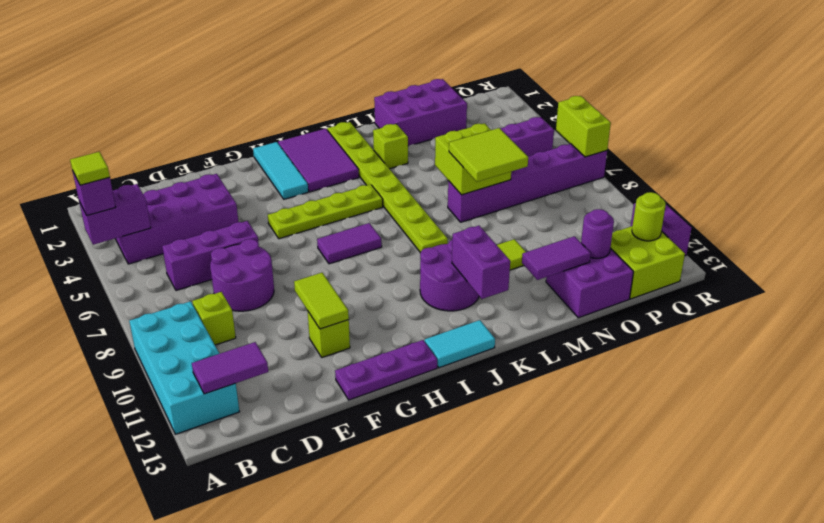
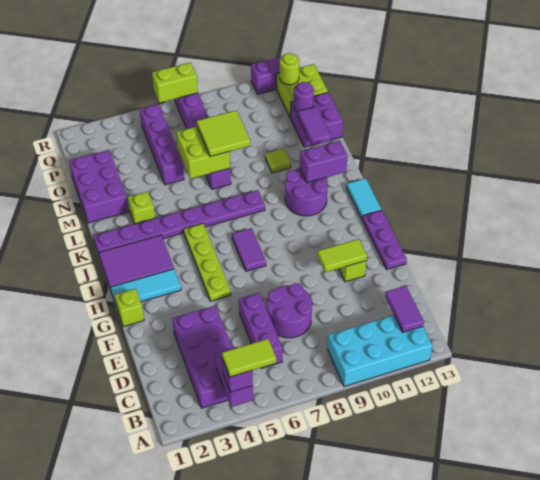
lime 1x1 tile [70,152,110,185] -> lime 1x2 tile [222,339,276,377]
lime 1x1 brick [192,292,236,345] -> lime 1x1 brick moved to [115,288,144,327]
lime 1x8 plate [327,122,448,253] -> purple 1x8 plate [93,190,265,254]

